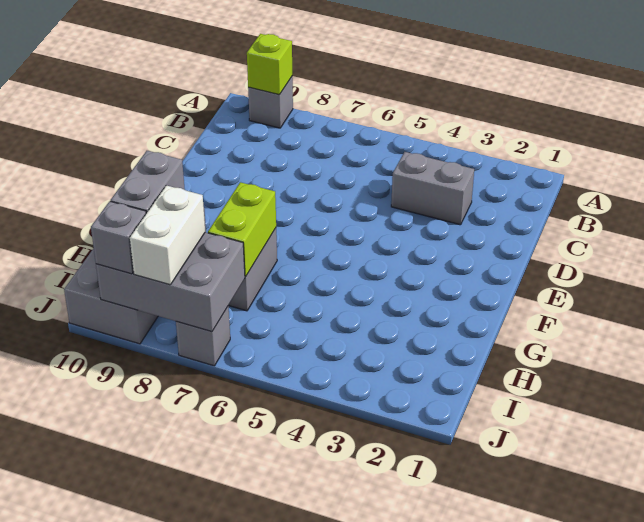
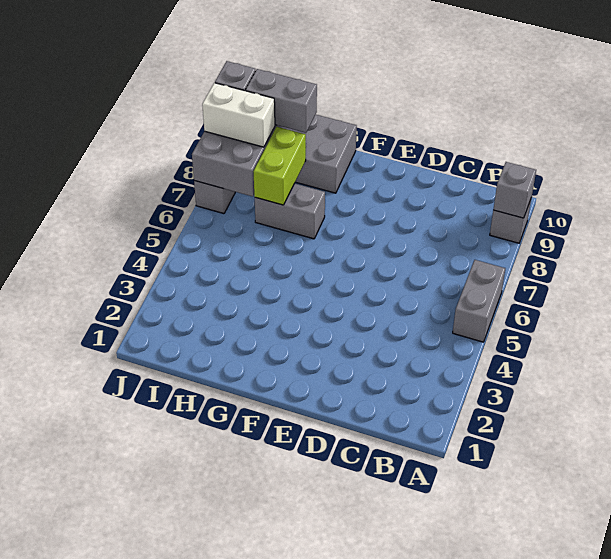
lime 1x1 brick [247,34,292,95] -> grey 1x1 brick [493,162,536,218]
grey 1x2 brick [391,152,474,225] -> grey 1x2 brick moved to [453,260,505,342]
lime 1x2 brick [208,182,276,277] -> lime 1x2 brick turned to [253,127,306,205]

